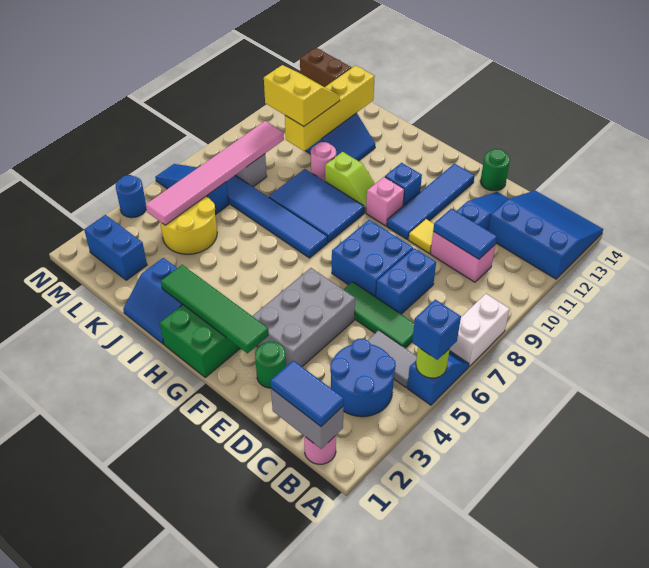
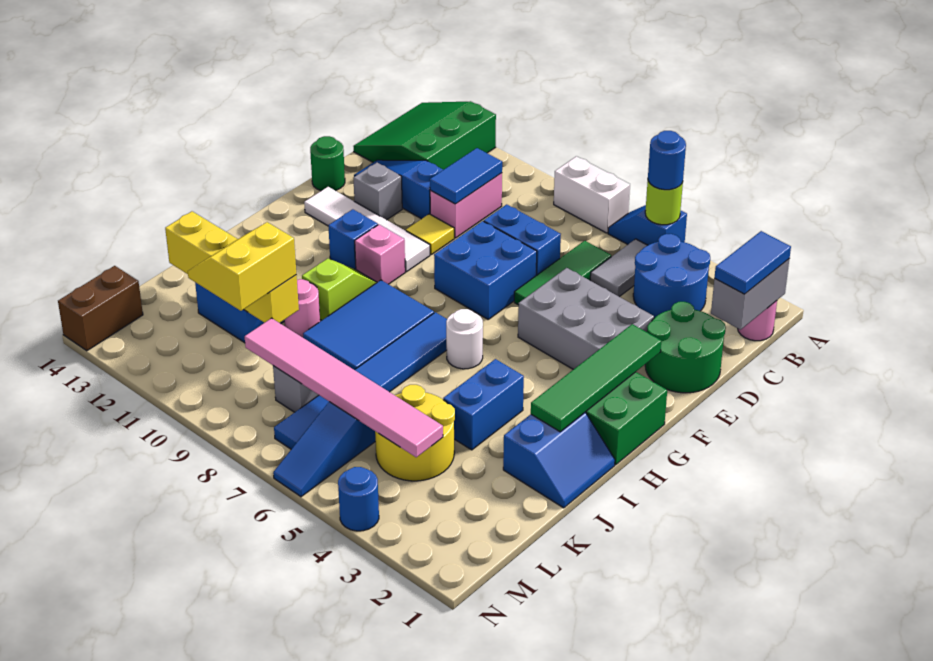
blue 1x1 brick [412,300,461,360] -> blue 1x1 round brick [648,131,686,190]
blue 3x3 slope [488,190,603,279] -> green 3x3 slope [353,101,496,170]
green 1x1 round brick [255,342,286,388] -> green 2x2 round brick [645,302,726,393]
none -> grey 1x1 brick [353,163,402,220]
blue 1x4 tile [387,164,475,239] -> white 1x4 tile [304,187,430,272]
none -> white 1x1 round brick [446,309,483,369]
blue 1x2 brick [84,215,147,280] -> blue 1x2 brick moved to [443,359,524,450]

